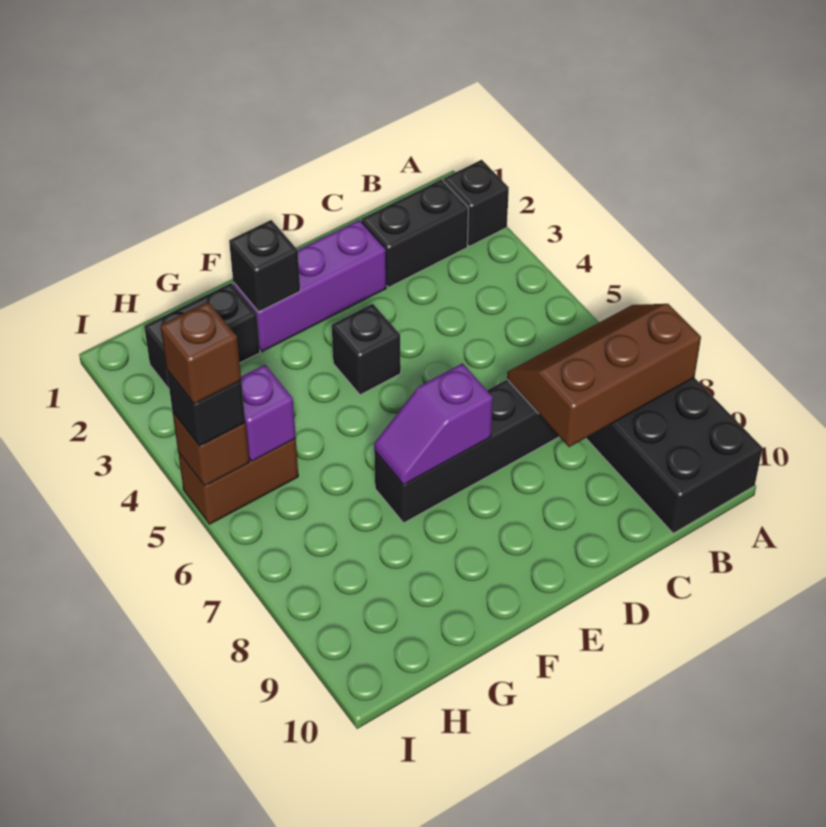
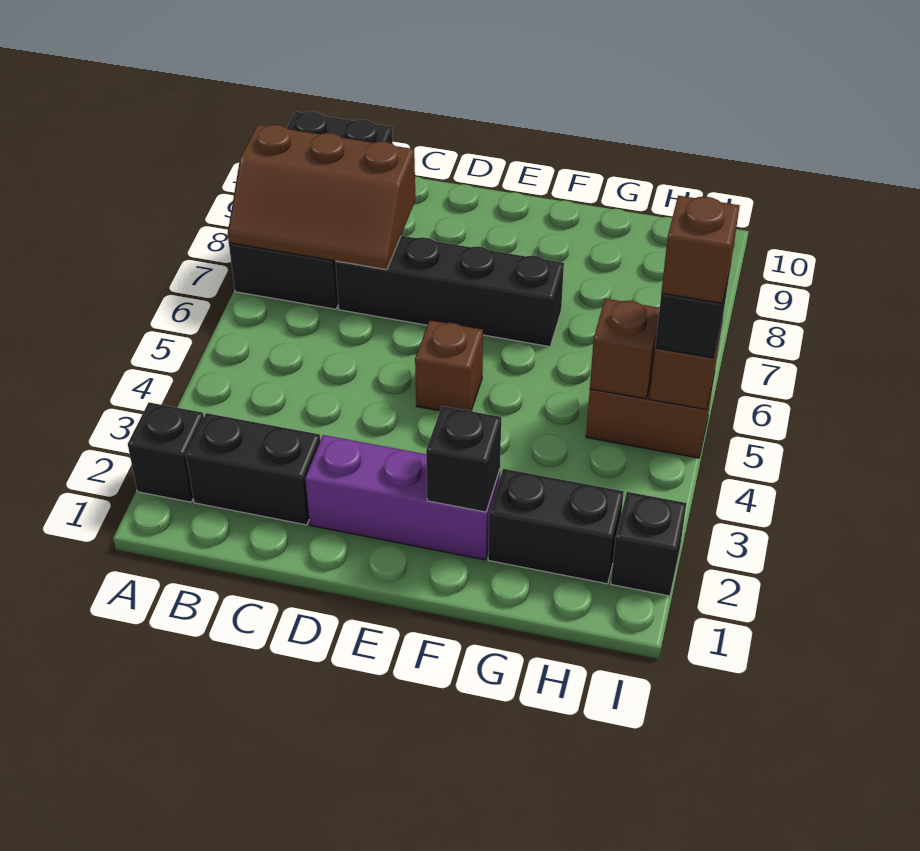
black 1x1 brick [332,304,401,395] -> black 1x1 brick moved to [611,492,687,596]
none -> brown 1x1 brick [415,320,483,411]
purple 1x2 slope [374,363,493,485] -> none
purple 1x1 brick [241,365,296,461] -> brown 1x1 brick [590,299,660,399]

